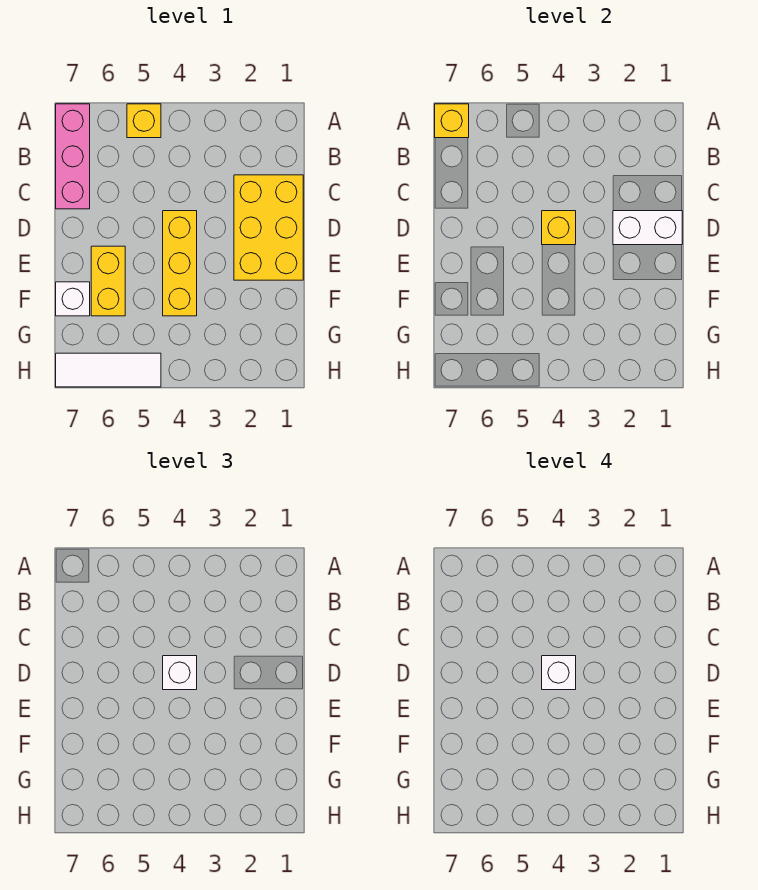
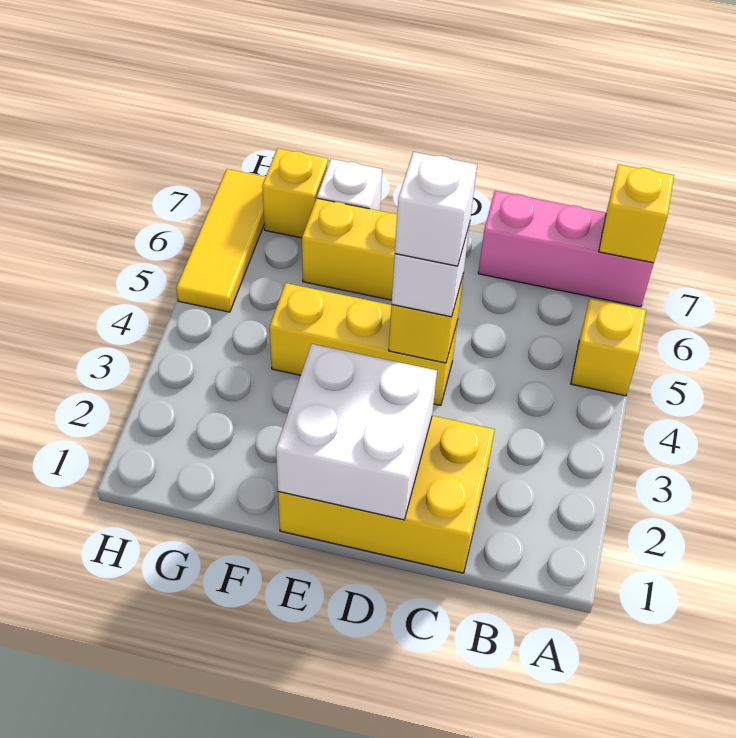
white 1x2 brick [613,211,682,245] -> white 2x2 brick [276,344,437,520]
none -> yellow 1x1 brick [262,148,328,238]
white 1x3 tile [56,353,161,387] -> yellow 1x3 tile [176,169,265,312]

